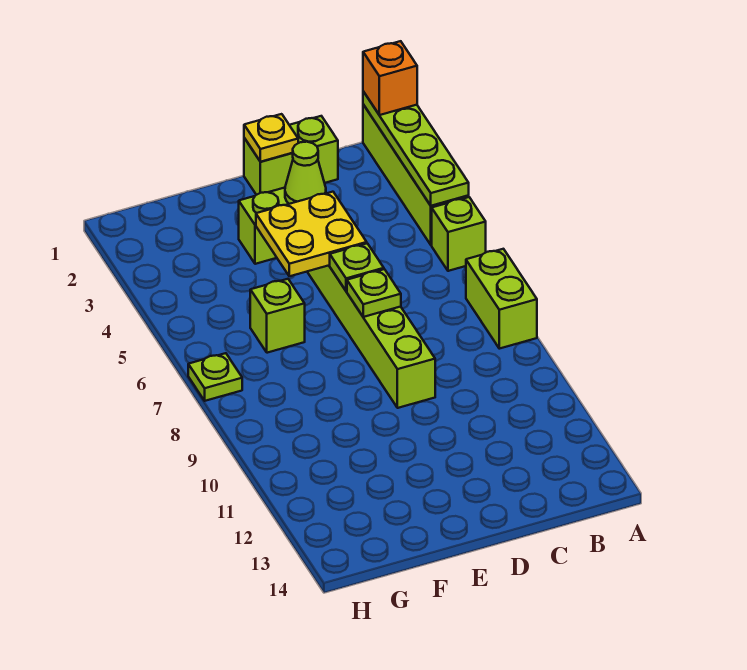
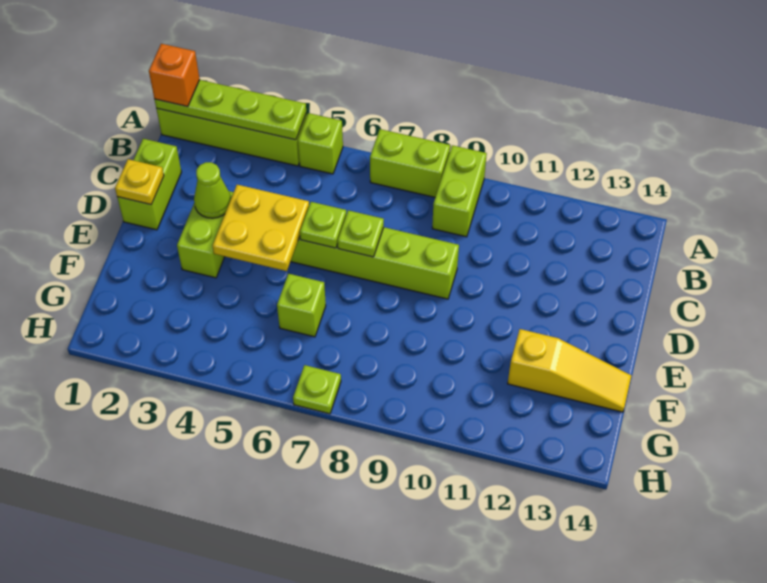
none -> lime 1x2 brick [432,145,487,237]
none -> yellow 1x3 slope [508,329,631,412]

